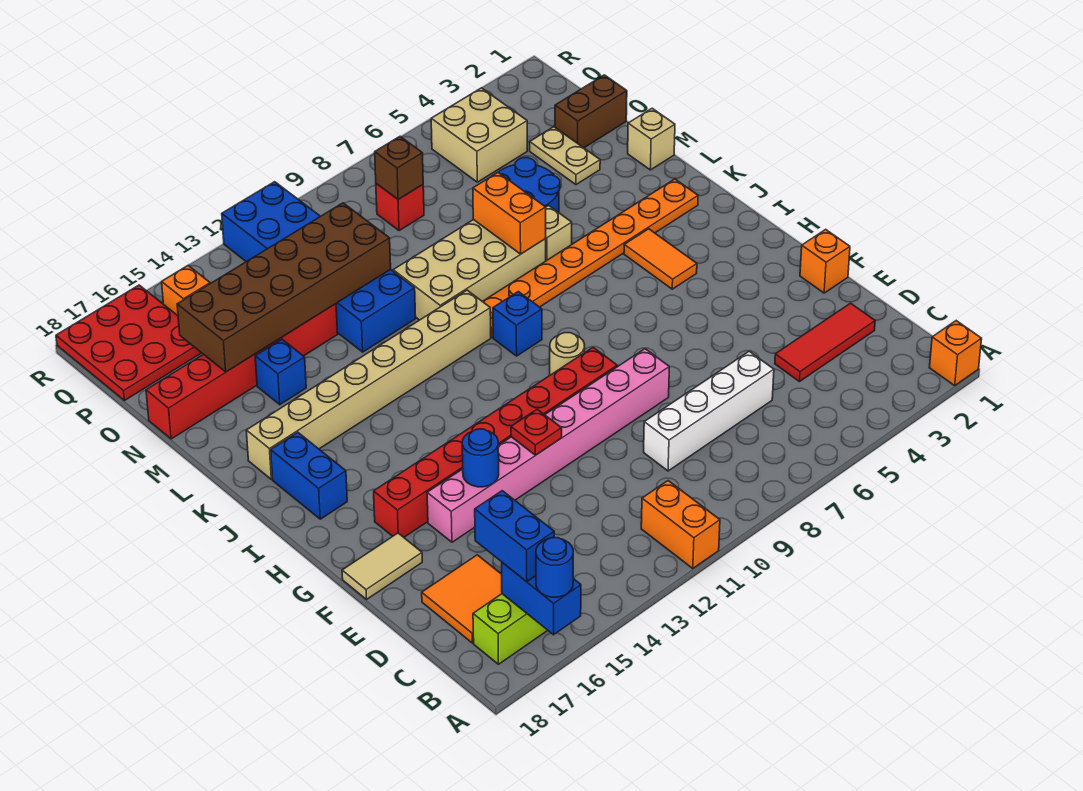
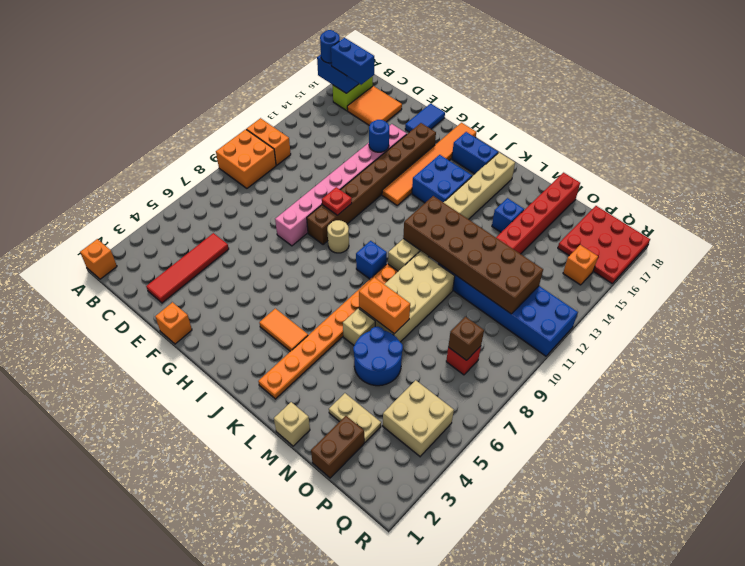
none -> orange 2x2 brick [216,129,276,188]
red 1x3 tile [775,303,875,382] -> red 1x4 tile [146,233,229,303]
white 1x4 brick [644,351,774,471] -> none
red 1x1 plate [511,409,562,455] -> red 1x1 plate moved to [322,187,352,215]
tan 1x2 tile [342,533,422,599] -> blue 1x2 tile [405,104,445,132]
red 1x8 brick [374,347,617,537] -> brown 1x8 brick [307,123,436,245]
none -> orange 1x6 tile [382,123,476,205]
none -> blue 2x2 brick [412,155,472,203]
brown 2x6 brick [177,203,391,372] -> brown 2x6 brick turned to [403,196,543,314]

